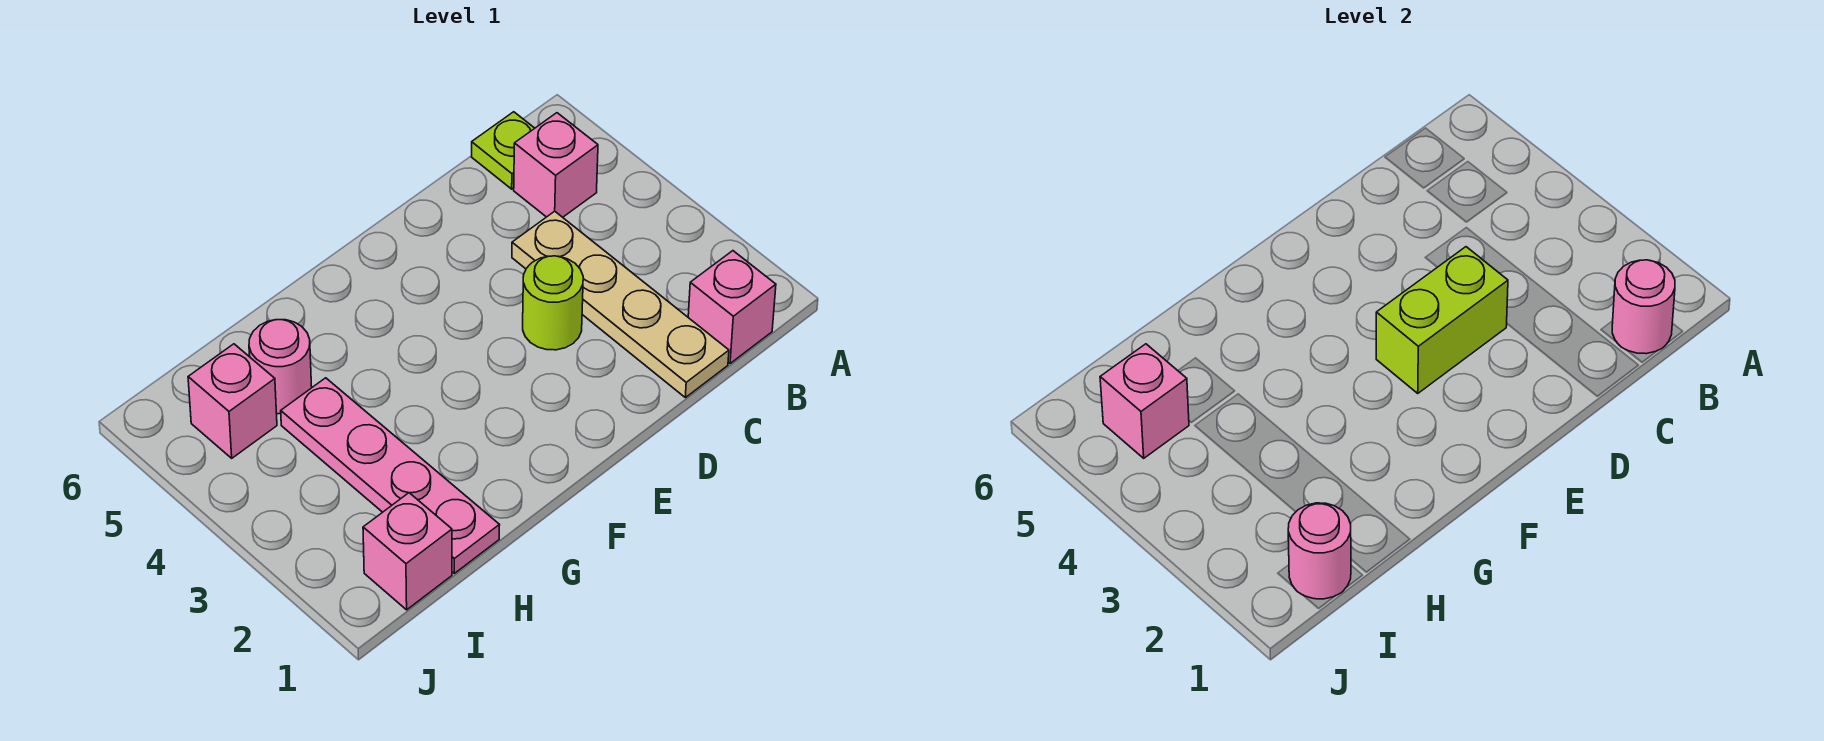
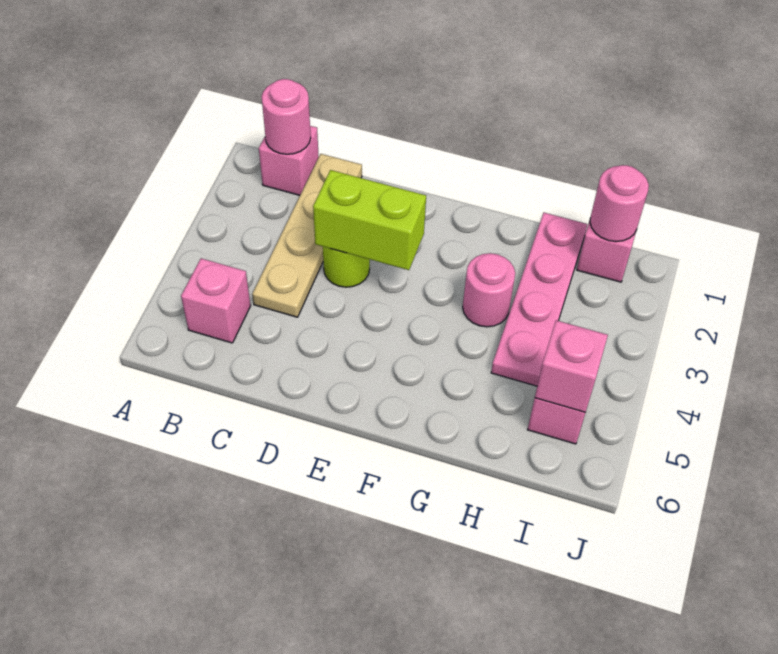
lime 1x1 plate [472,112,535,189] -> none
pink 1x1 round brick [249,320,312,414] -> pink 1x1 round brick moved to [463,253,515,327]

